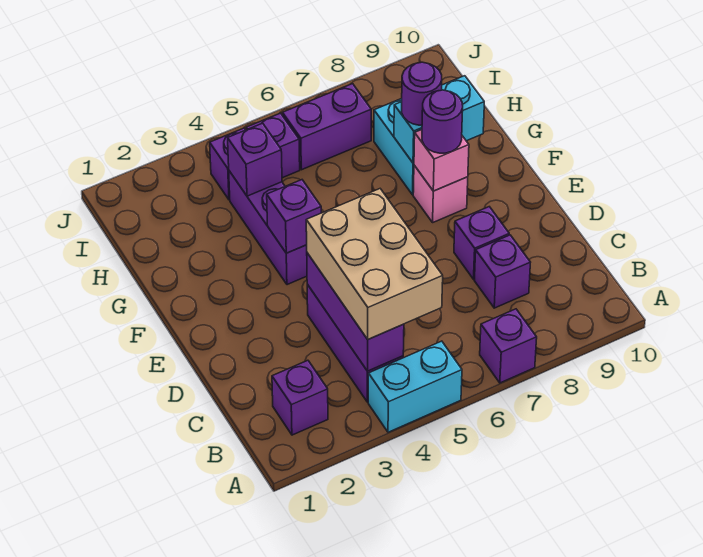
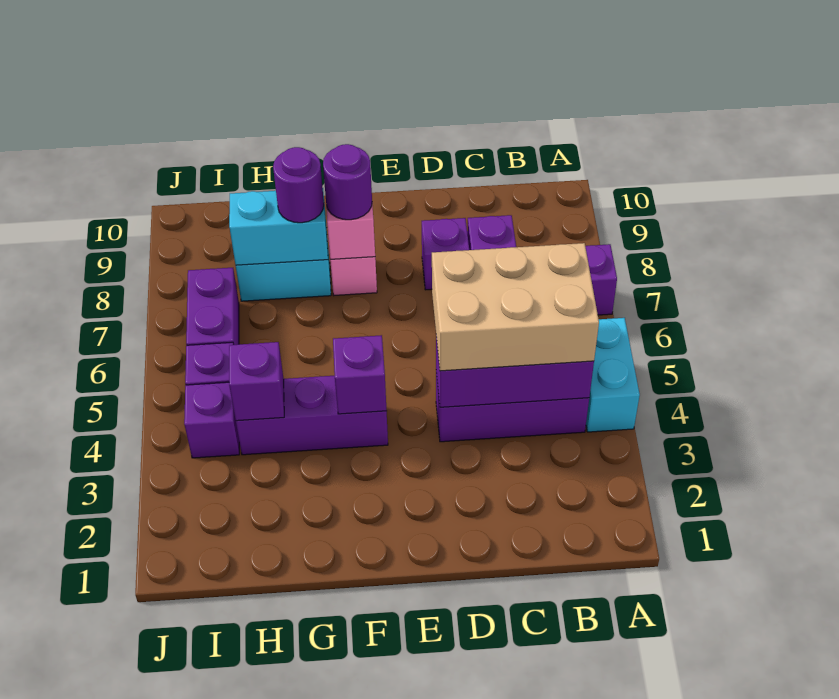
purple 1x1 brick [272,360,328,435] -> none
cyan 1x2 brick [394,76,484,163] -> cyan 1x2 brick turned to [229,191,328,265]

